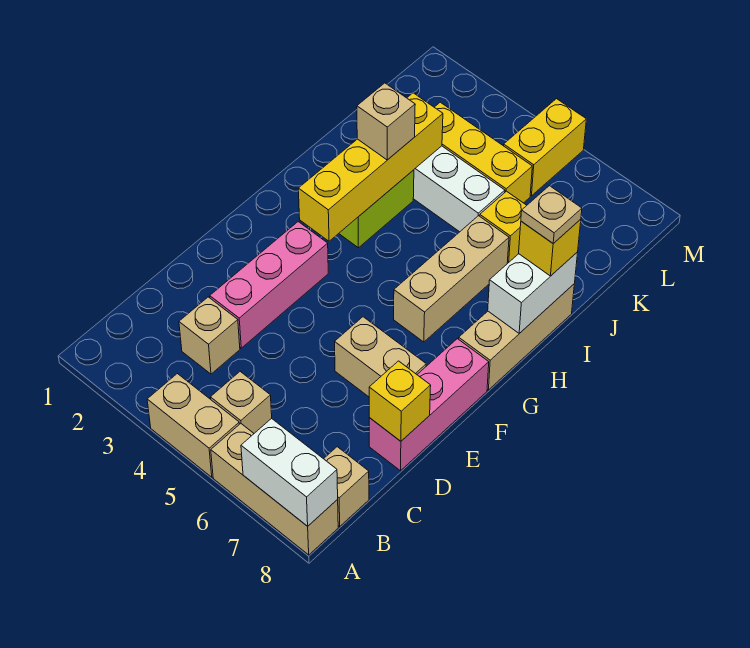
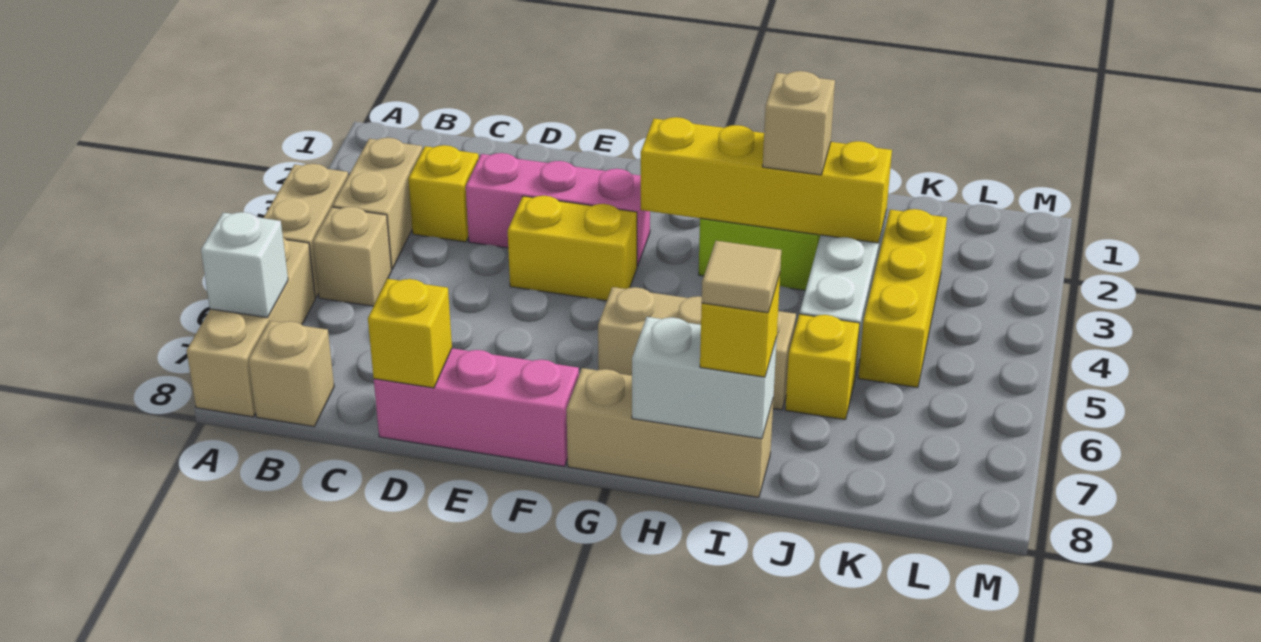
white 1x2 brick [241,418,338,526] -> white 1x1 brick [201,212,288,318]
tan 1x1 brick [179,297,240,374] -> yellow 1x1 brick [408,145,479,242]
tan 1x2 brick [335,317,426,397] -> tan 1x2 brick moved to [333,138,422,269]
tan 1x1 plate [521,186,582,243] -> tan 1x1 tile [702,241,781,313]
yellow 1x2 brick [504,99,586,196] -> yellow 1x2 brick moved to [508,196,637,301]

